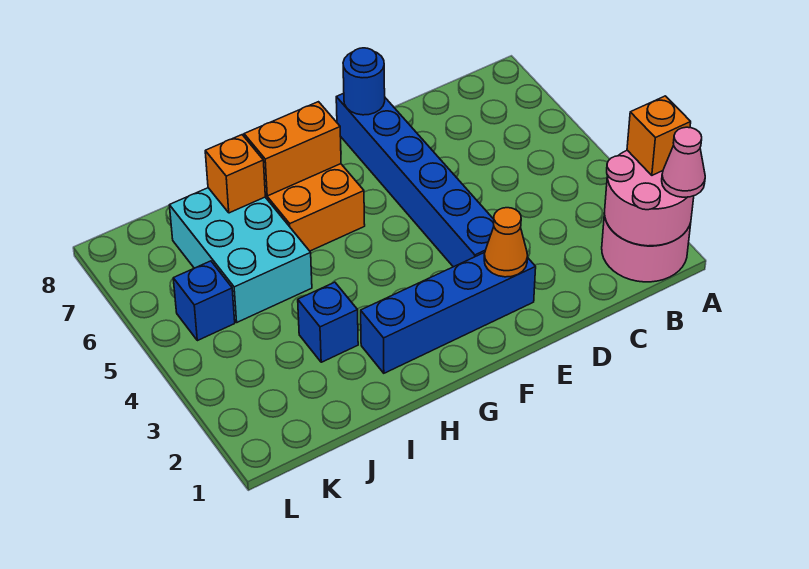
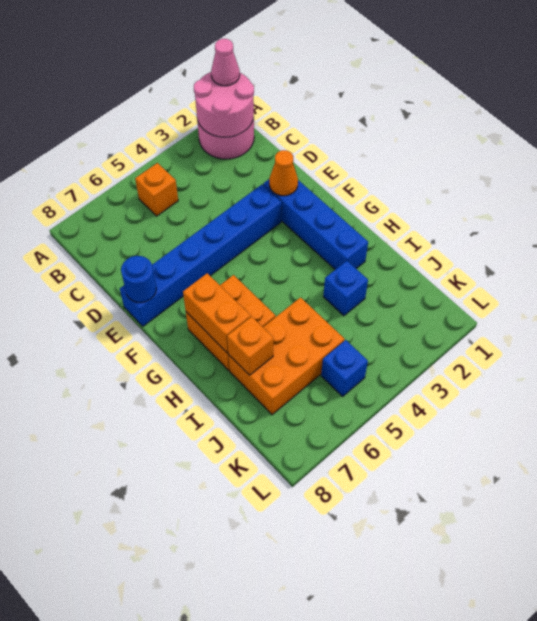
orange 1x1 brick [627,96,691,175] -> orange 1x1 brick moved to [135,163,178,216]
cyan 2x3 brick [169,188,312,322] -> orange 2x3 brick [229,298,345,415]

